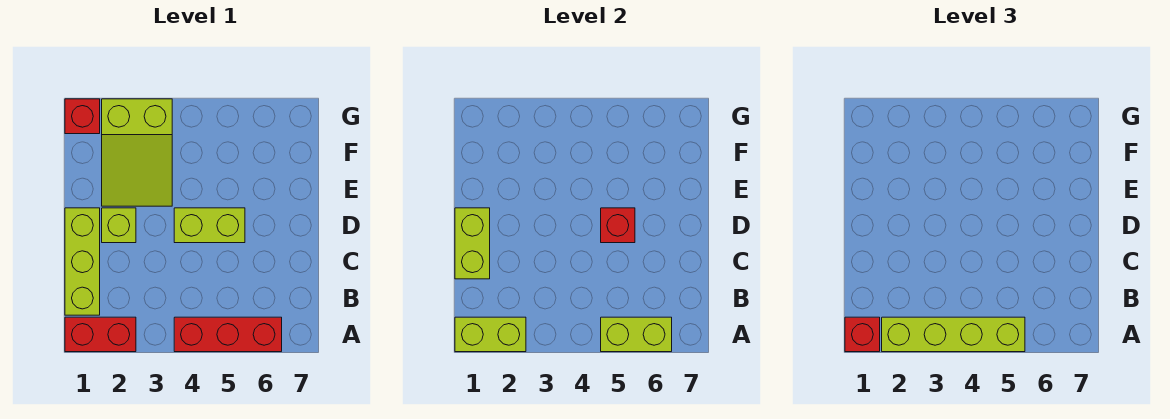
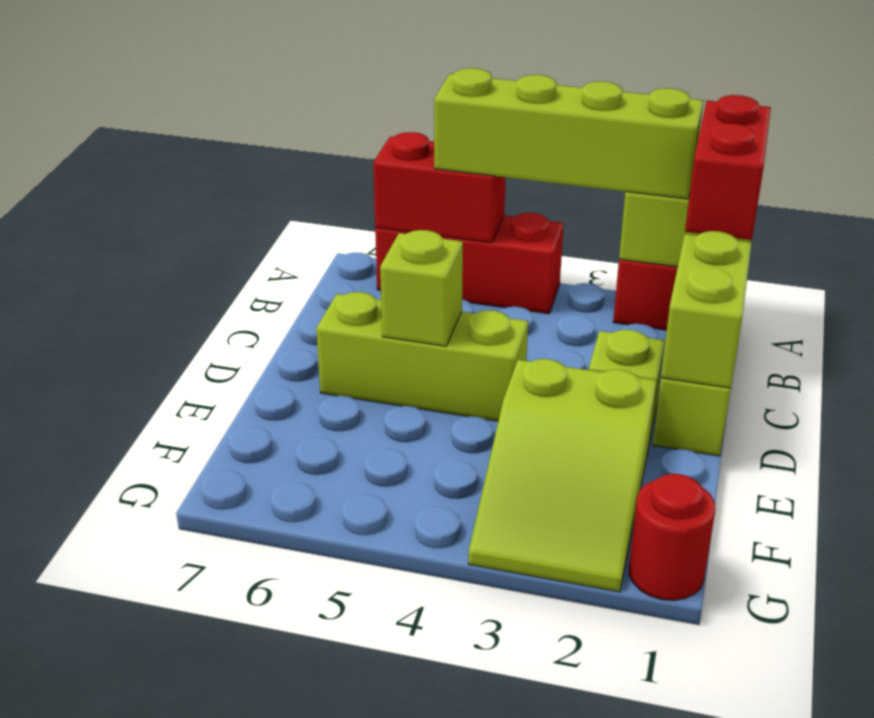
red 1x1 brick [845,317,880,352] -> red 1x2 brick [685,95,771,240]
lime 1x2 brick [601,317,672,352] -> red 1x2 brick [373,132,506,243]
lime 1x2 brick [174,208,245,243] -> lime 1x3 brick [316,292,528,421]
red 1x1 brick [601,208,635,243] -> lime 1x1 brick [380,230,463,346]
lime 2x3 slope [102,99,172,206] -> lime 2x3 slope turned to [468,359,657,592]
red 1x1 brick [65,99,100,134] -> red 1x1 round brick [629,474,716,600]

